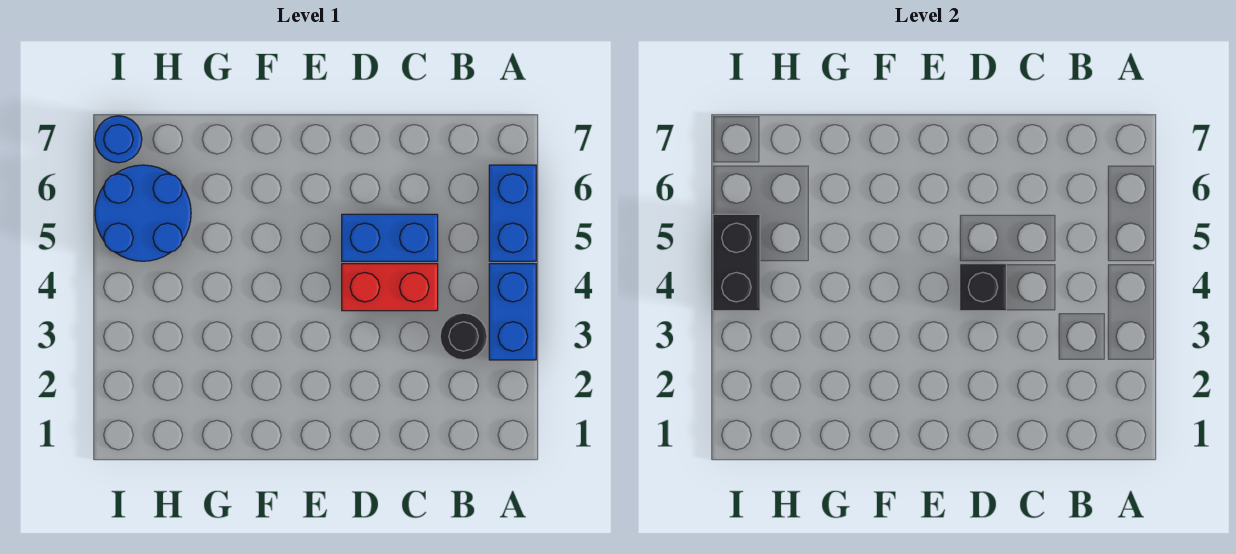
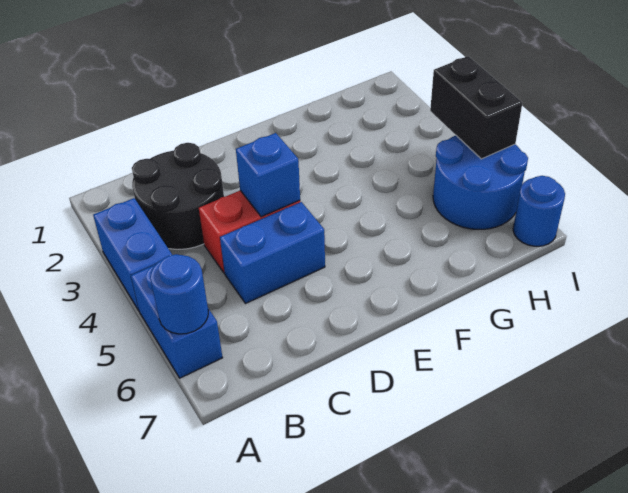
none -> blue 1x1 round brick [150,254,208,334]
black 1x1 round brick [440,313,487,360] -> black 2x2 round brick [132,143,224,249]
black 1x1 brick [960,264,1006,311] -> blue 1x1 brick [236,133,300,217]

